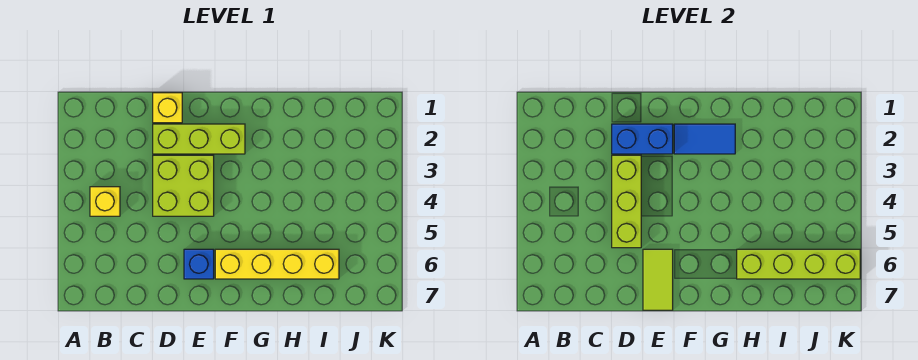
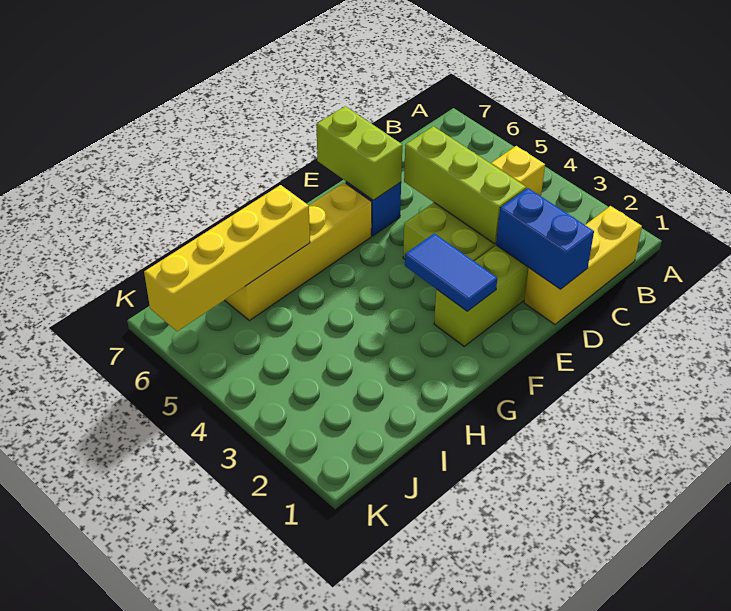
yellow 1x1 brick [153,93,182,123] -> yellow 1x3 brick [524,206,642,324]
blue 1x2 brick [612,124,673,154] -> blue 1x2 brick turned to [496,188,594,289]
lime 1x2 tile [643,249,673,310] -> lime 1x2 brick [316,106,402,200]
blue 1x2 tile [674,124,735,154] -> blue 1x2 tile turned to [405,234,497,311]
lime 1x4 brick [737,249,860,279] -> yellow 1x4 brick [144,185,310,331]

